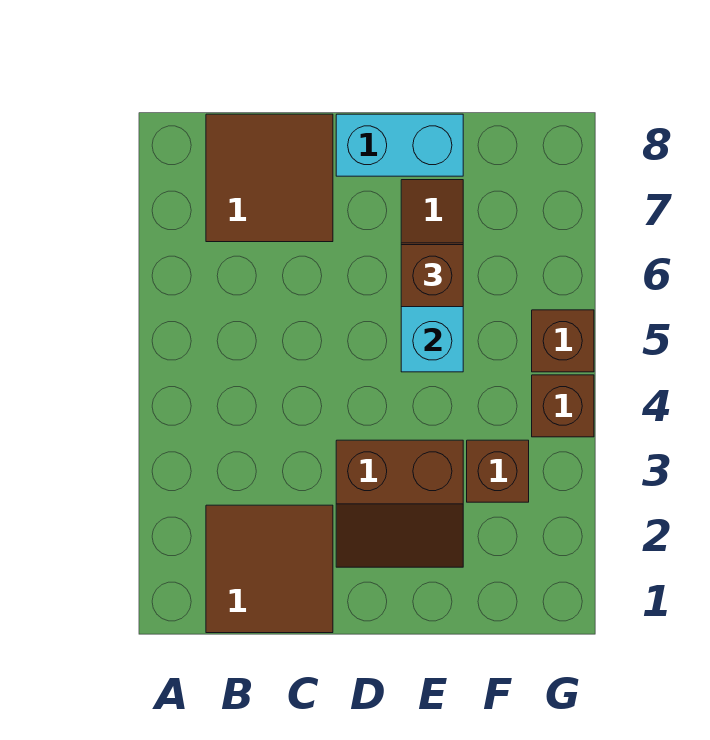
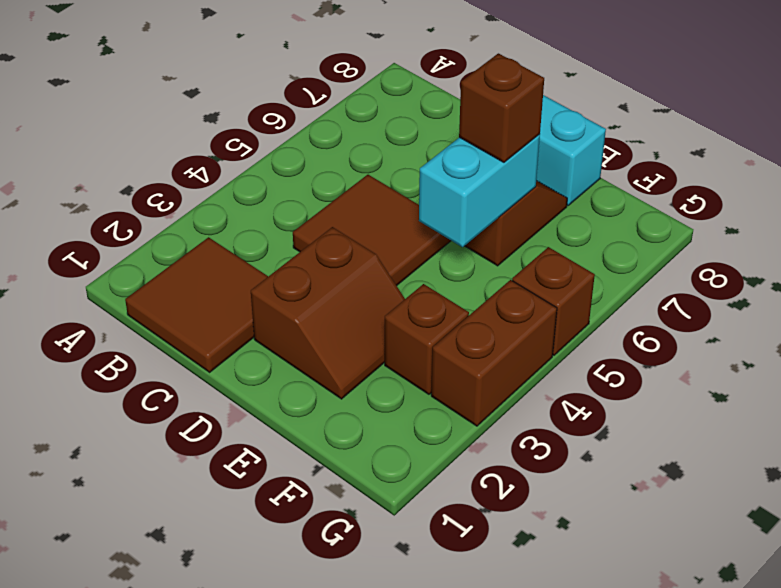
brown 2x2 tile [206,114,333,242] -> brown 2x2 tile moved to [293,175,451,286]
brown 2x2 slope [336,440,463,567] -> brown 2x2 slope turned to [251,227,405,399]
brown 1x1 brick [532,375,594,437] -> brown 1x2 brick [431,280,557,426]

